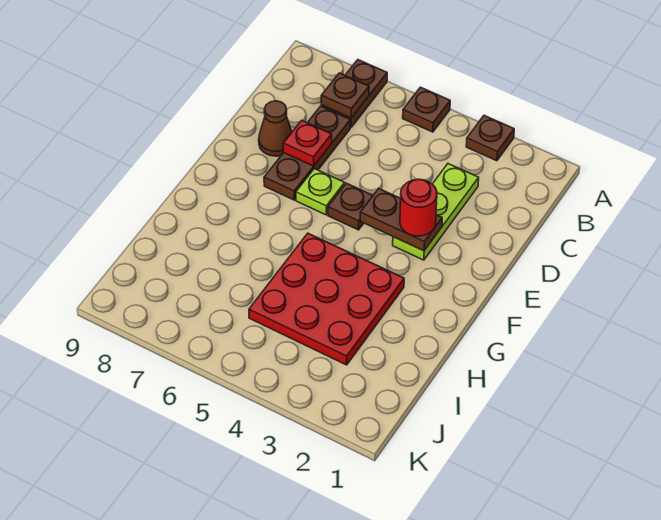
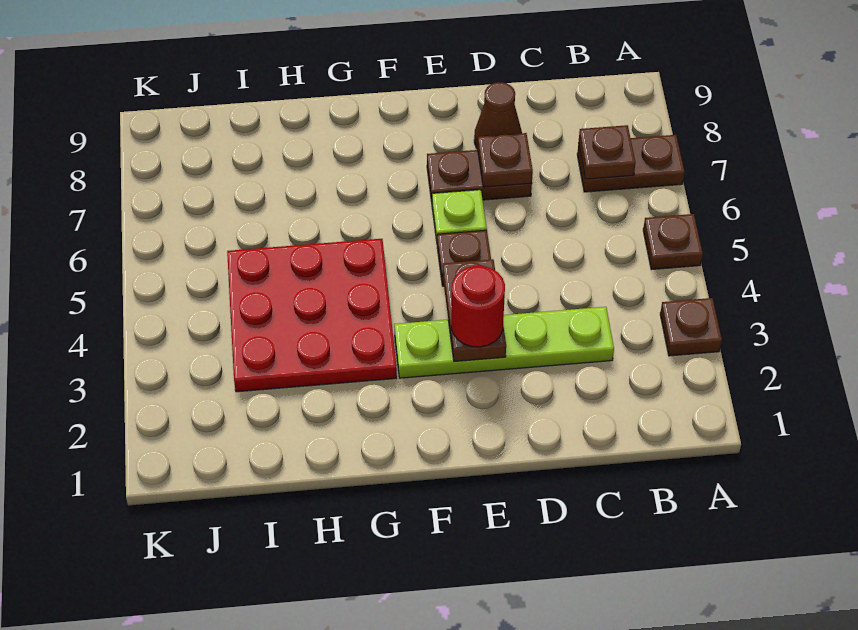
lime 1x3 plate [393,164,479,260] -> lime 1x4 plate [394,307,614,378]
brown 1x3 plate [264,106,350,200] -> brown 1x2 plate [427,150,532,201]
red 1x1 plate [283,120,332,166] -> brown 1x1 plate [478,133,533,187]

